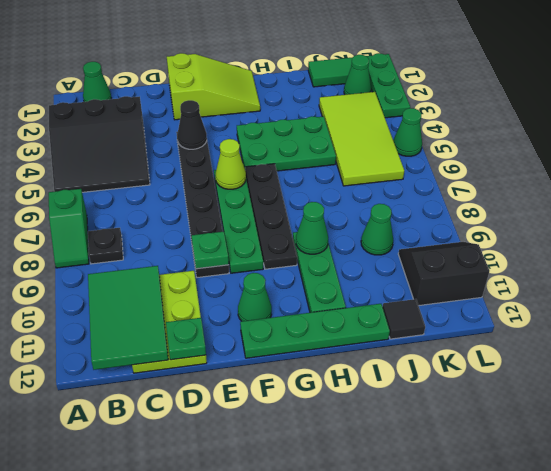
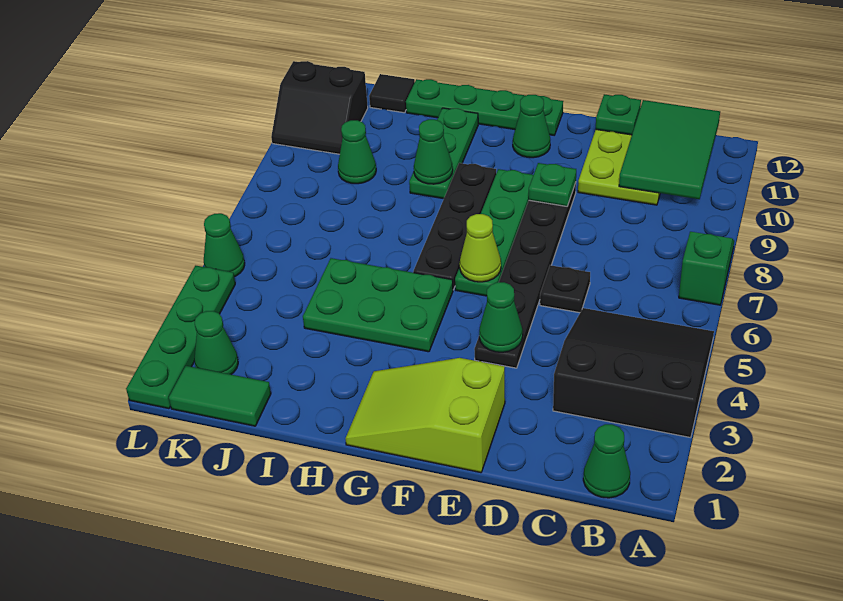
black 1x1 plate [88,228,123,264] -> black 1x1 plate moved to [540,265,590,313]
black 1x1 cone [177,100,207,149] -> green 1x1 cone [479,282,523,352]
lime 2x4 tile [319,92,404,186] -> none
green 1x3 plate [367,53,410,118] -> green 1x4 plate [126,266,235,409]

